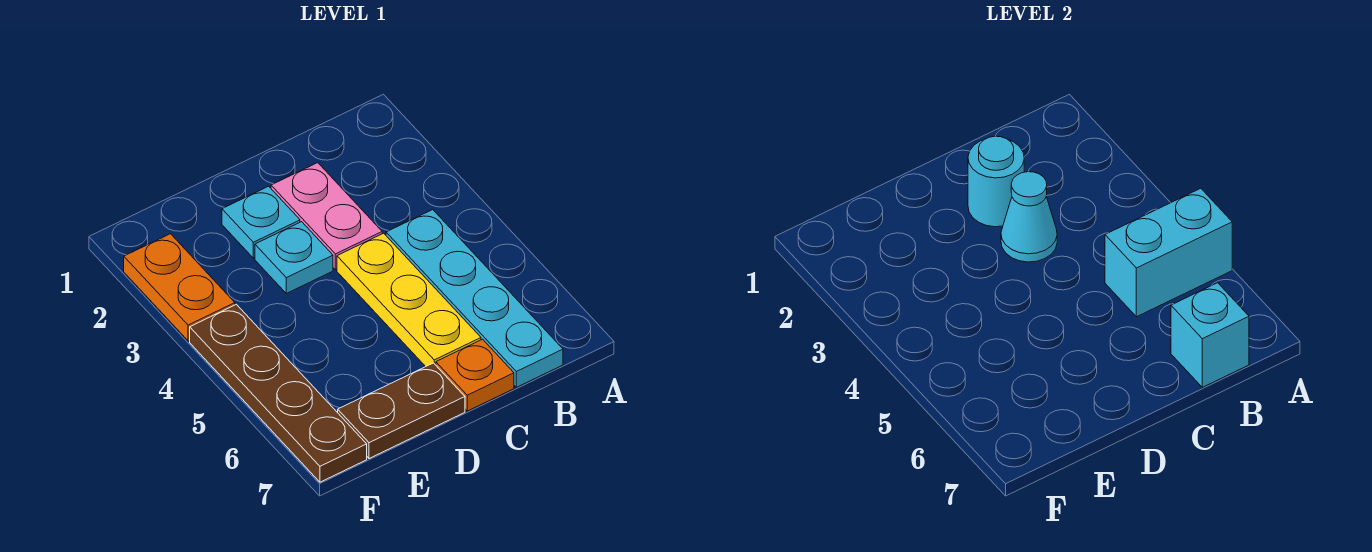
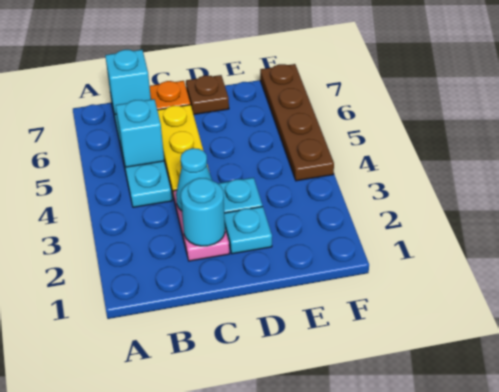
cyan 1x2 brick [1105,188,1232,317] -> cyan 1x1 brick [116,99,164,167]
brown 1x2 plate [338,363,465,459] -> brown 1x1 plate [186,75,229,115]
orange 1x2 plate [124,234,235,341] -> none

